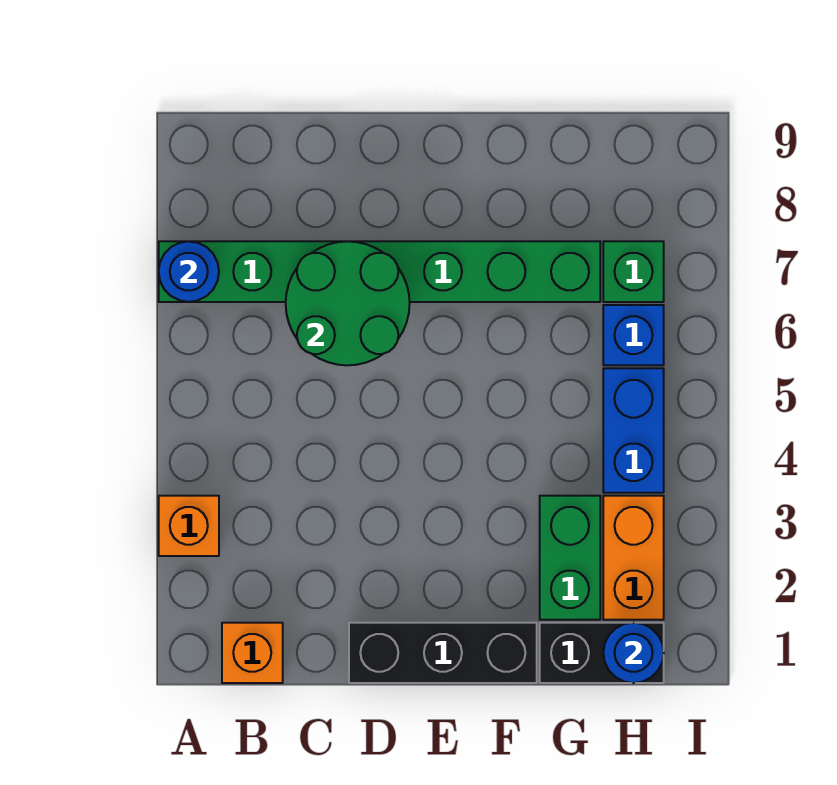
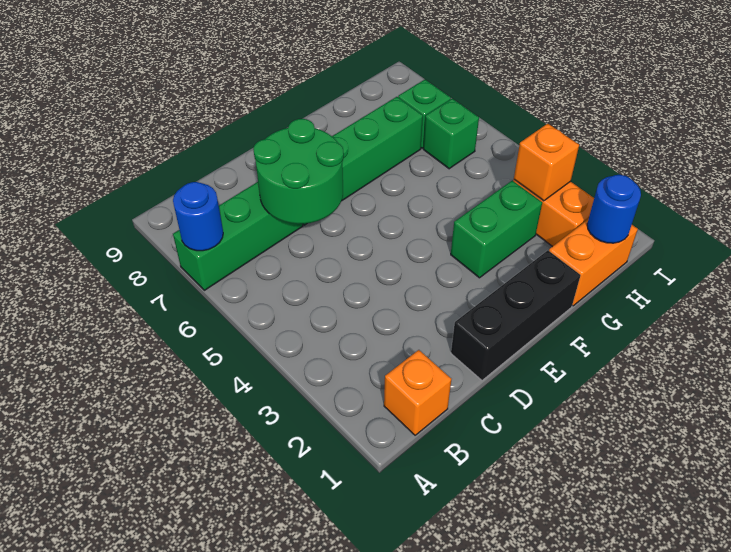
orange 1x1 brick [159,496,219,556] -> orange 1x1 brick moved to [514,124,579,201]
black 1x2 brick [540,623,664,683] -> orange 1x2 brick [549,220,638,306]
green 1x2 brick [540,496,600,620] -> green 1x2 brick turned to [451,181,542,278]
blue 1x2 brick [603,368,664,493] -> none
blue 1x1 brick [603,305,664,365] -> green 1x1 brick [423,99,479,169]

